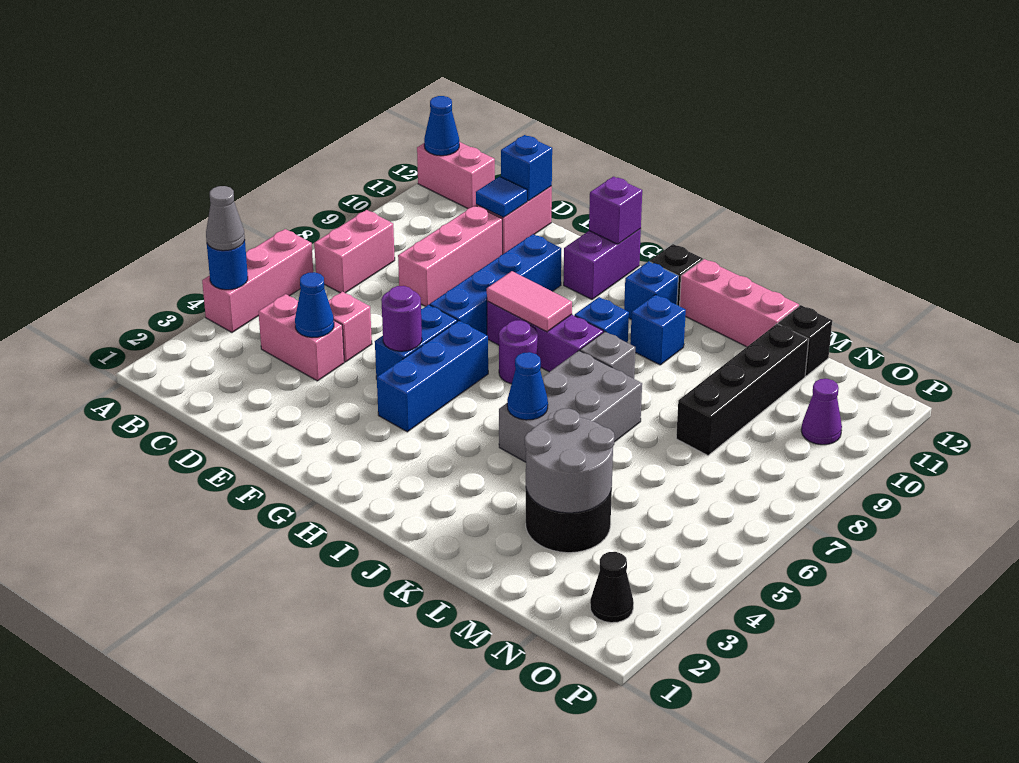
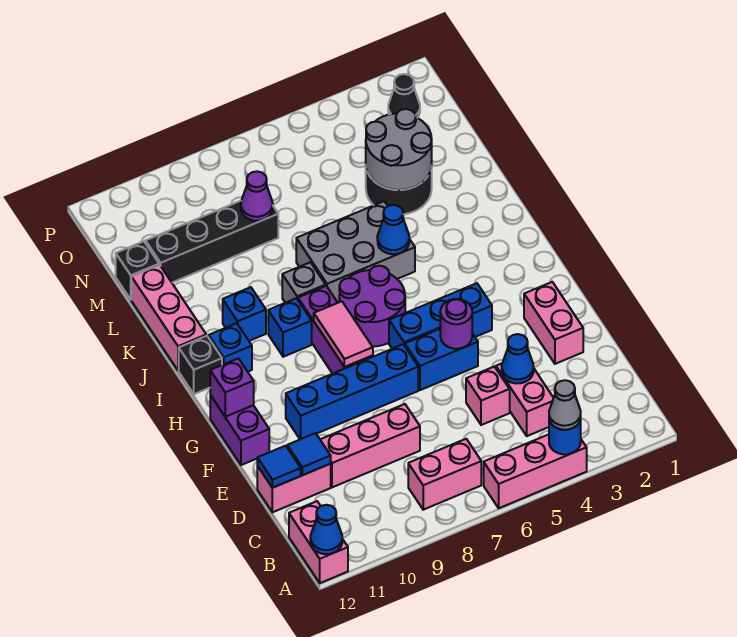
blue 1x1 brick [501,135,552,201] -> blue 1x1 tile [257,446,301,488]
none -> pink 1x2 brick [524,282,583,364]
purple 1x2 brick [564,229,641,299] -> purple 1x2 brick turned to [210,395,269,465]
purple 1x1 round brick [499,320,538,384] -> purple 2x2 round brick [339,266,405,347]
purple 1x1 cone [801,379,842,445] -> purple 1x1 cone moved to [241,171,273,221]

